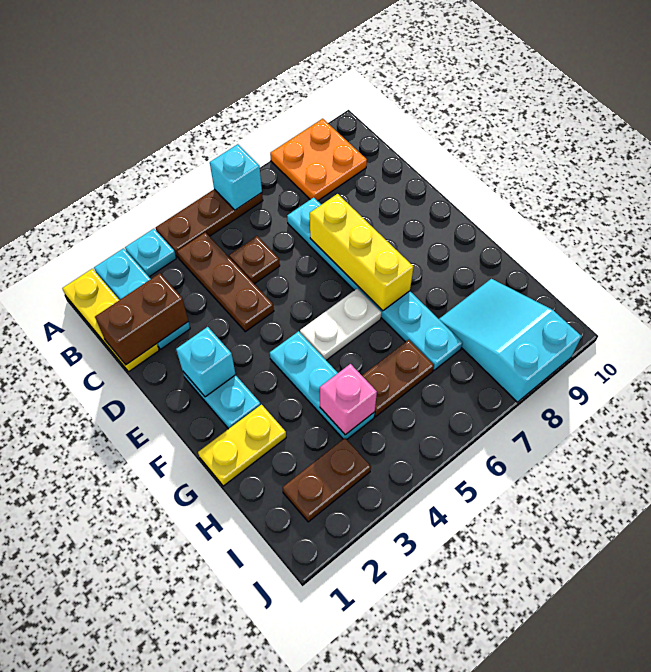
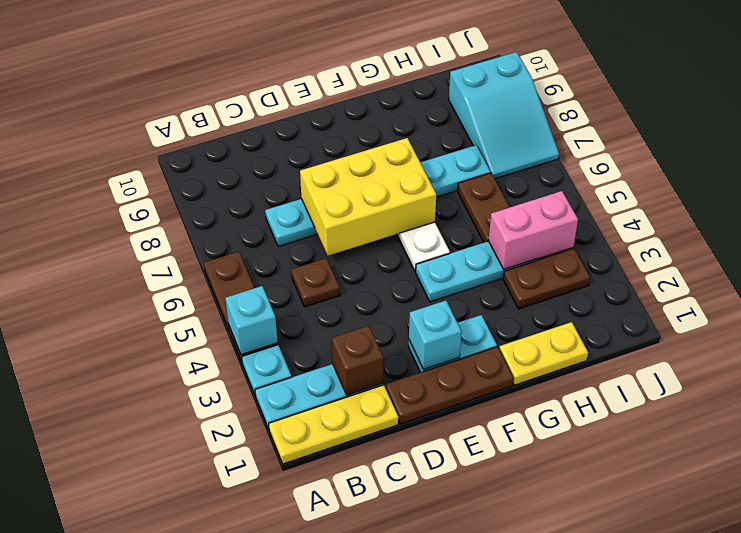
cyan 1x1 brick [210,144,262,210] -> cyan 1x1 brick moved to [225,286,278,355]
orange 2x2 plate [270,119,367,201] -> none
brown 1x3 plate [177,232,274,332] -> brown 1x3 plate moved to [386,347,513,424]
brown 1x2 brick [95,273,188,365] -> brown 1x1 brick [332,326,384,395]
yellow 1x3 brick [310,194,413,311] -> yellow 2x3 brick [300,138,436,256]
yellow 1x2 plate [198,405,286,486] -> yellow 1x2 plate turned to [499,322,588,385]
pink 1x1 brick [320,364,377,435] -> pink 1x2 brick [489,191,578,269]
cyan 2x3 slope [439,279,581,402] -> cyan 2x3 slope turned to [449,52,559,179]
brown 1x2 plate [282,438,371,522] -> brown 1x2 plate turned to [503,249,590,309]

